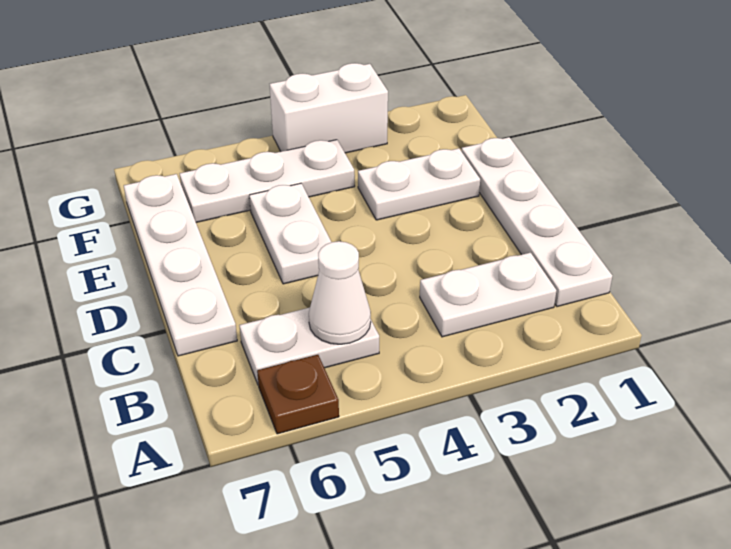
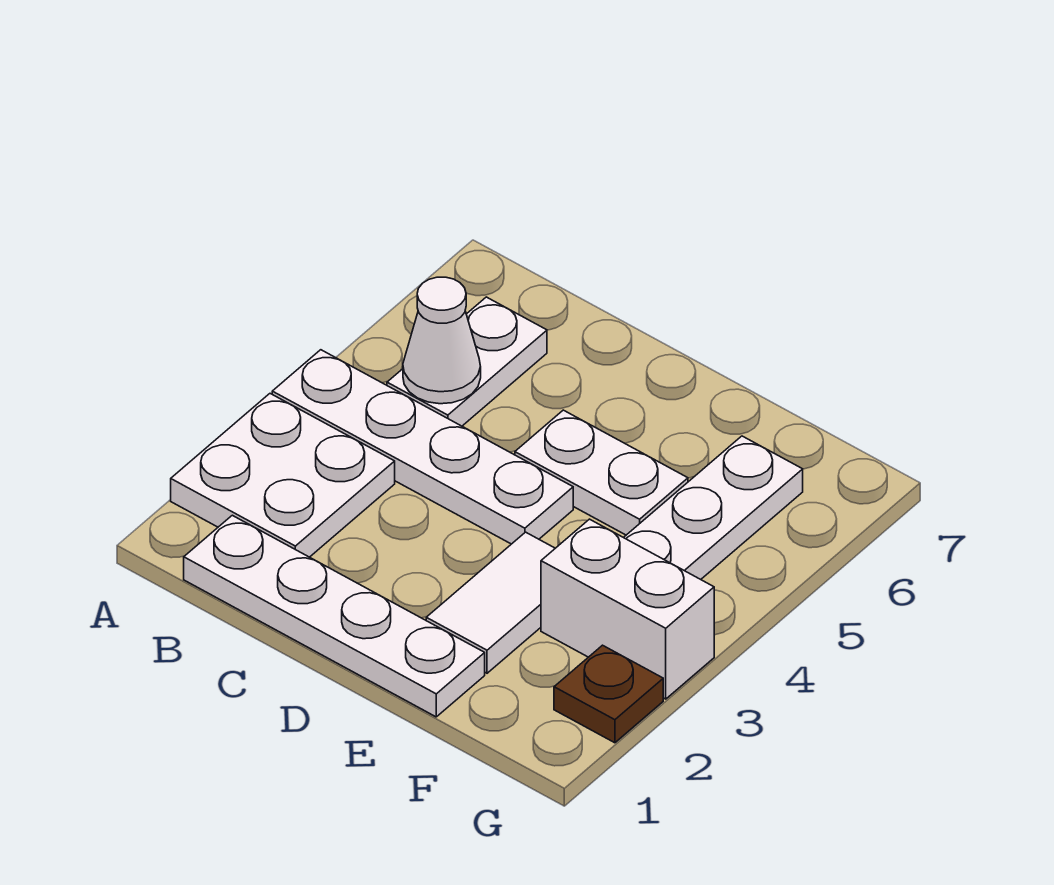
brown 1x1 plate [257,355,339,434] -> brown 1x1 plate moved to [554,645,663,743]
white 1x2 plate [420,253,557,337] -> white 2x2 plate [171,394,395,557]
white 1x4 plate [124,174,237,356] -> white 1x4 plate moved to [272,350,573,544]
white 1x2 plate [358,148,480,220] -> white 1x2 tile [426,532,555,673]
white 1x2 brick [270,63,388,153] -> white 1x2 brick turned to [541,519,714,699]

